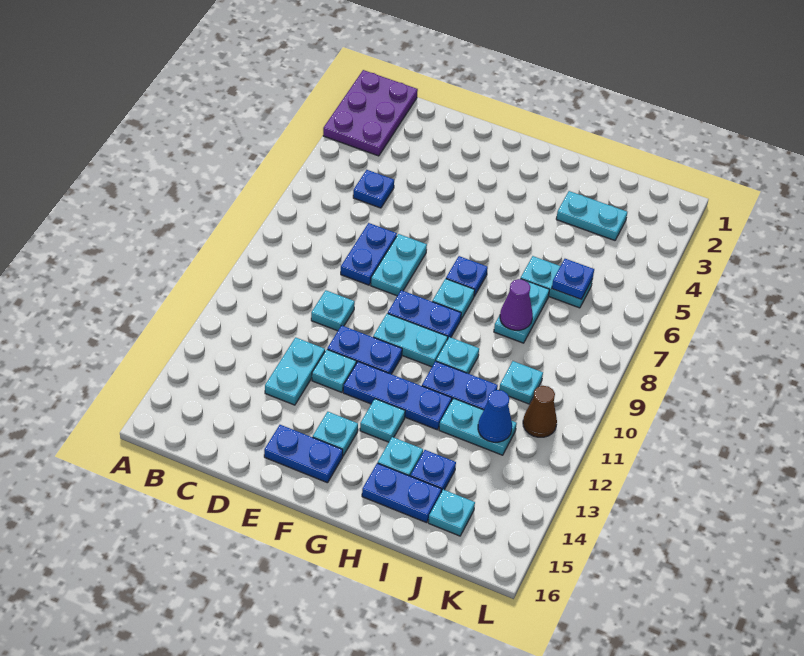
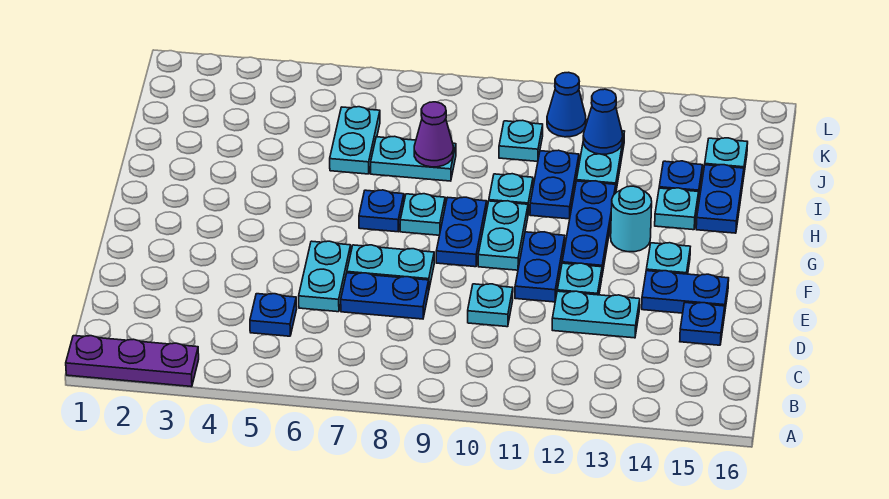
purple 2x3 plate [323,70,418,156] -> purple 1x3 plate [66,336,199,387]
blue 1x2 plate [264,425,343,483] -> blue 1x2 plate turned to [642,271,729,316]
cyan 1x1 plate [360,399,405,442] -> cyan 1x1 round brick [611,186,652,252]
cyan 1x2 plate [556,191,627,240] -> cyan 1x2 plate moved to [299,241,351,312]
blue 1x1 plate [552,259,594,299] -> blue 1x1 plate moved to [680,303,725,345]
brown 1x1 cone [523,386,557,437] -> blue 1x1 cone [547,72,586,137]

